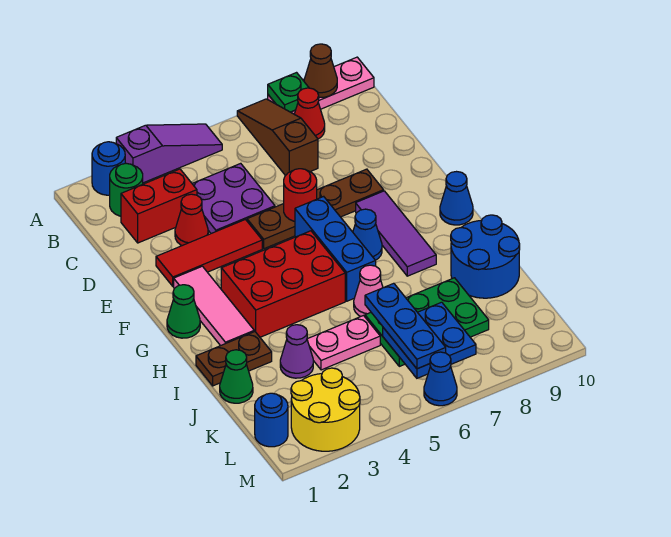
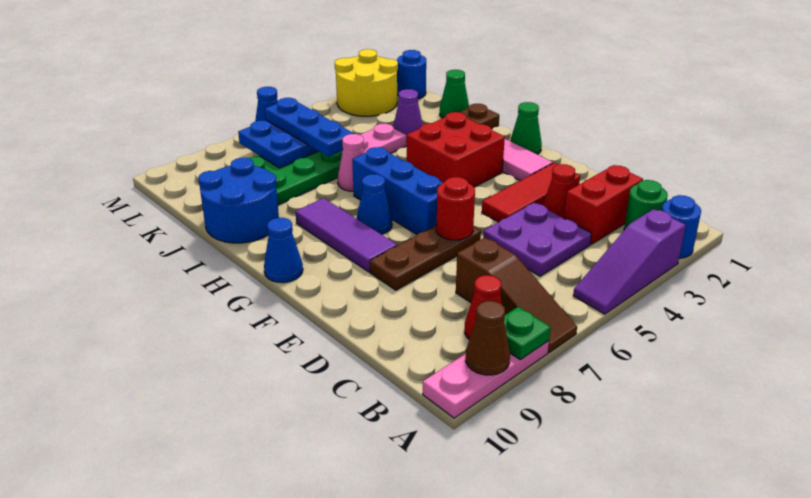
brown 1x4 plate [247,169,384,249] -> brown 1x3 plate [370,225,481,290]
red 2x3 brick [221,231,345,337] -> red 2x2 brick [406,112,505,187]

